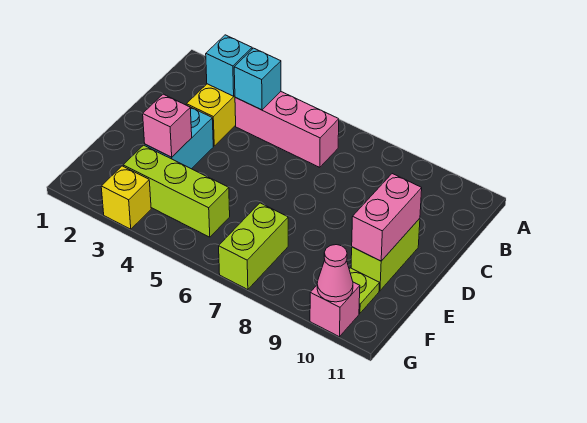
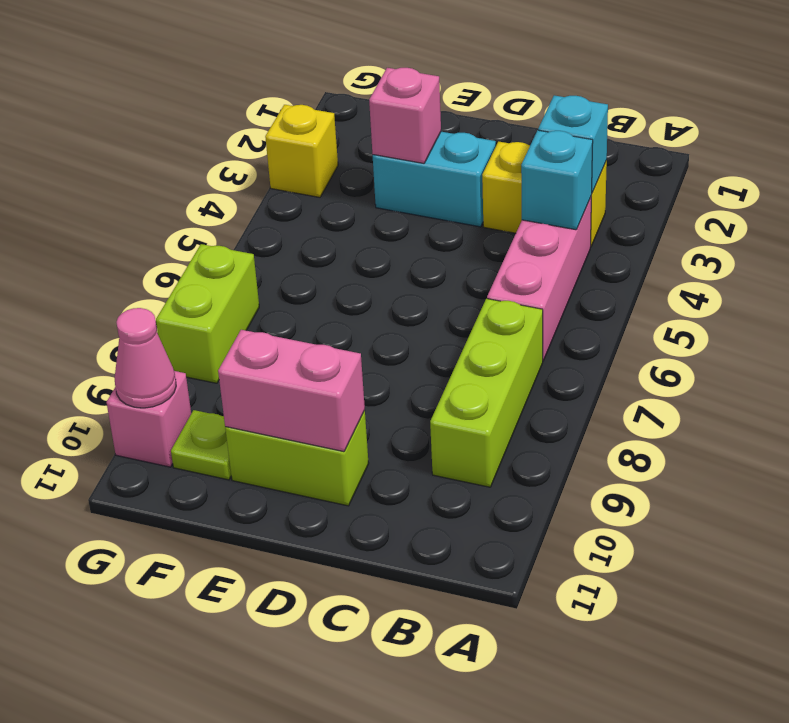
lime 1x3 brick [123,145,230,237] -> lime 1x3 brick moved to [430,299,543,487]
lime 1x2 brick [219,203,288,290] -> lime 1x2 brick turned to [156,244,259,383]

